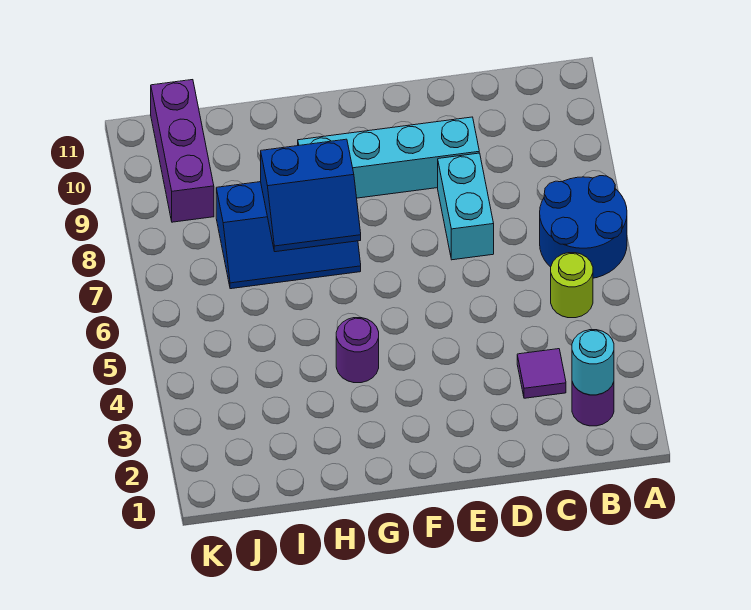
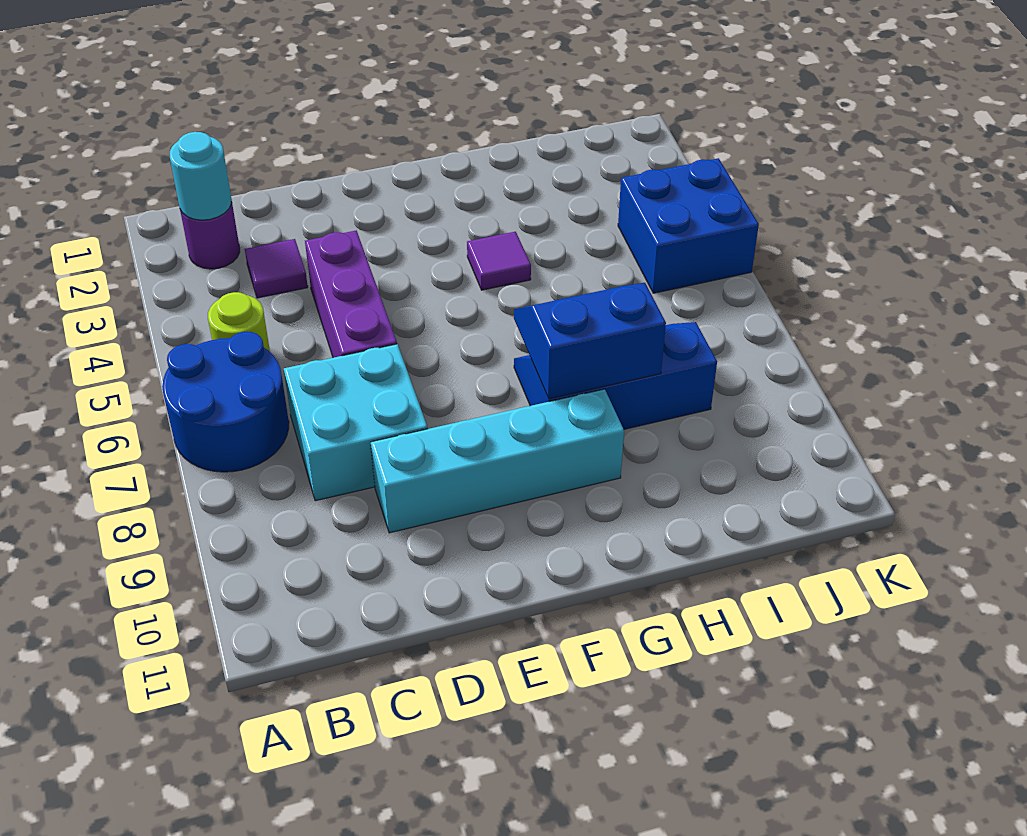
cyan 1x2 brick [438,153,494,260] -> cyan 2x2 brick [284,344,428,501]
purple 1x1 round brick [336,318,379,383] -> purple 1x1 tile [467,232,531,290]
none -> blue 2x2 brick [618,158,759,293]
purple 1x3 brick [151,80,214,222] -> purple 1x3 brick moved to [305,231,397,358]

